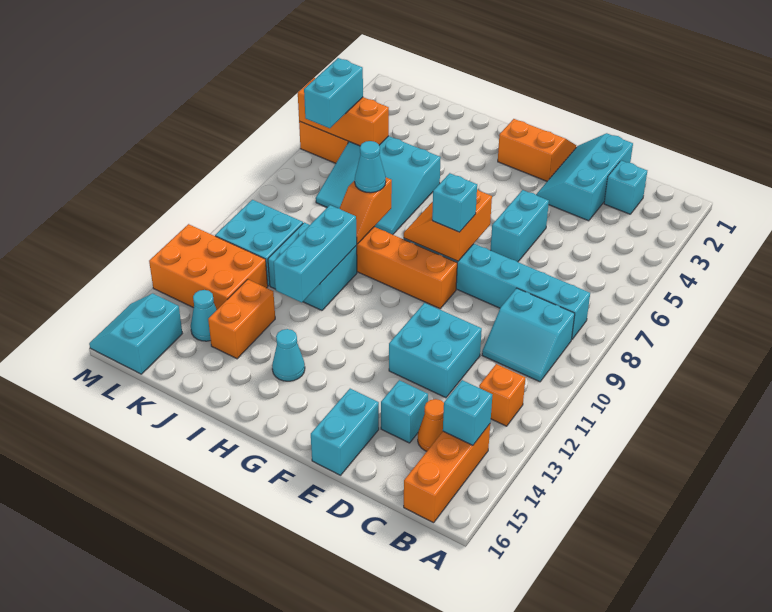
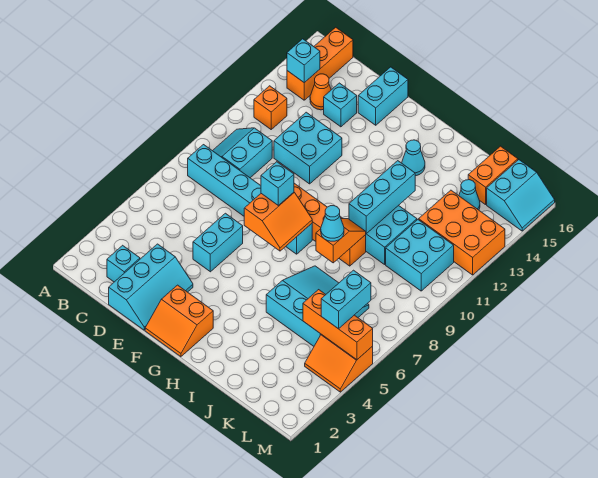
cyan 2x2 slope [482,288,575,382] -> cyan 2x2 slope turned to [213,128,272,178]
orange 1x2 brick [208,279,275,359] -> orange 1x2 brick moved to [468,146,518,205]

